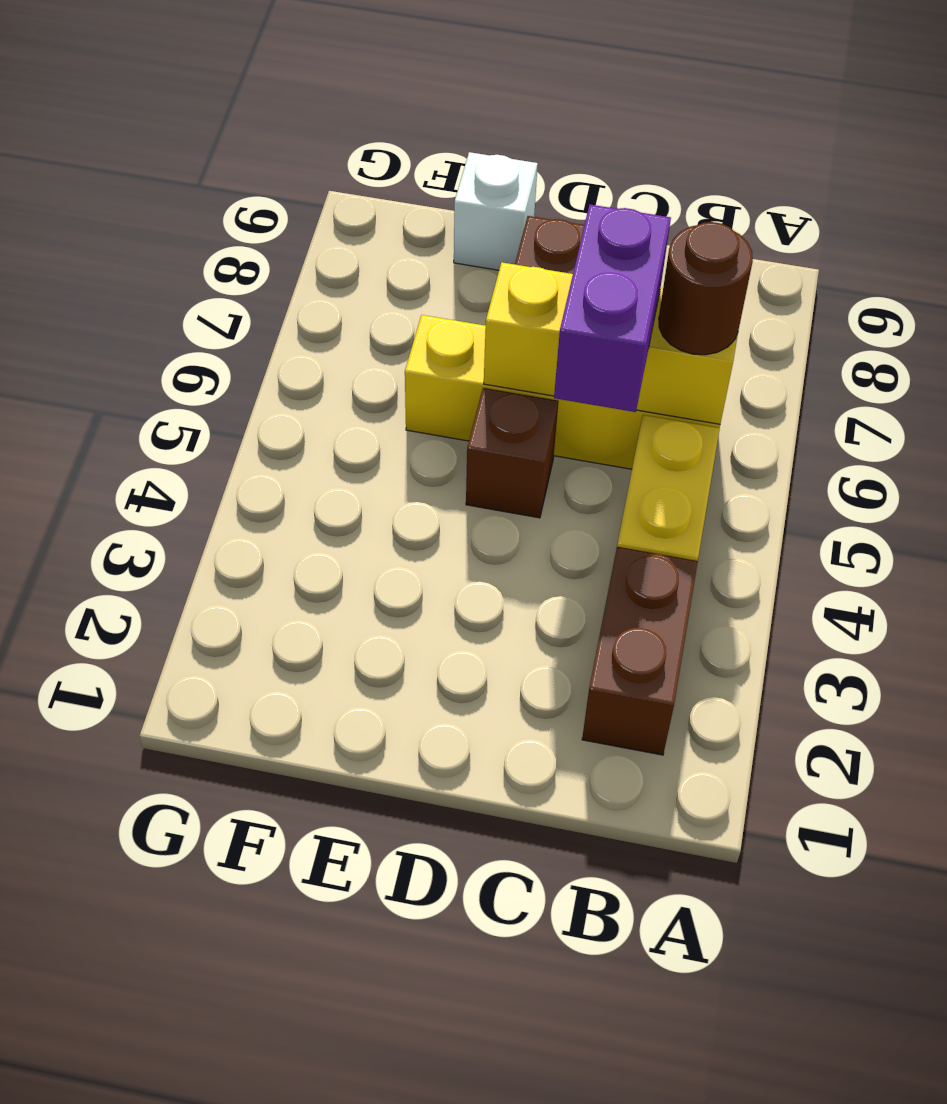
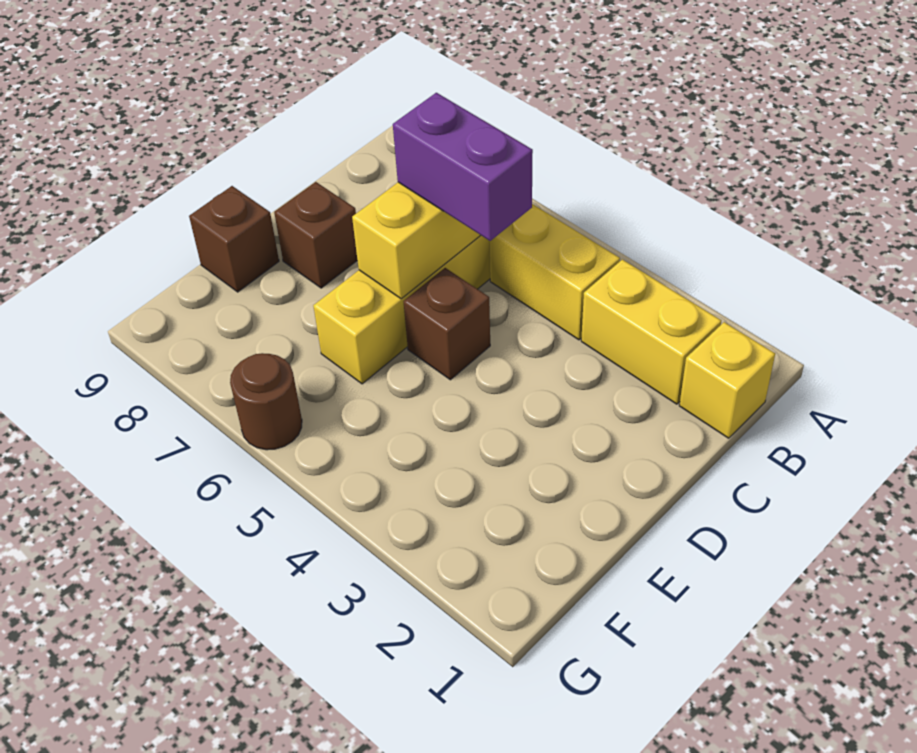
none -> yellow 1x1 brick [679,322,775,438]
brown 1x2 brick [582,547,698,755] -> yellow 1x2 brick [581,259,721,404]
brown 1x1 round brick [659,222,753,355] -> brown 1x1 round brick moved to [230,353,302,450]
white 1x1 brick [454,152,538,270] -> brown 1x1 brick [189,186,279,292]

